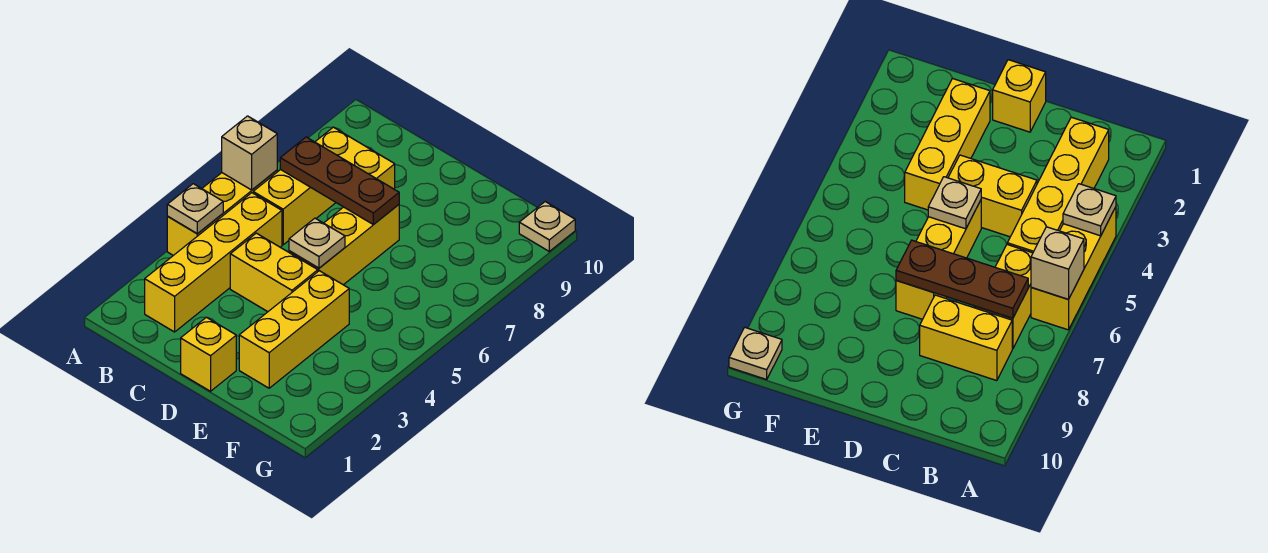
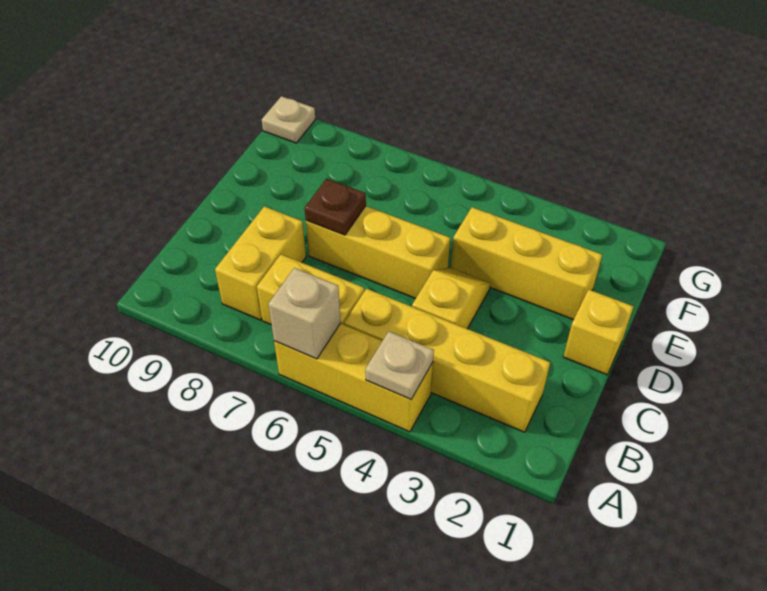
brown 1x3 plate [280,137,399,225] -> brown 1x1 plate [305,179,366,235]
yellow 1x2 brick [230,233,318,312] -> yellow 1x2 slope [412,268,490,329]
tan 1x1 plate [289,218,345,268] -> none

